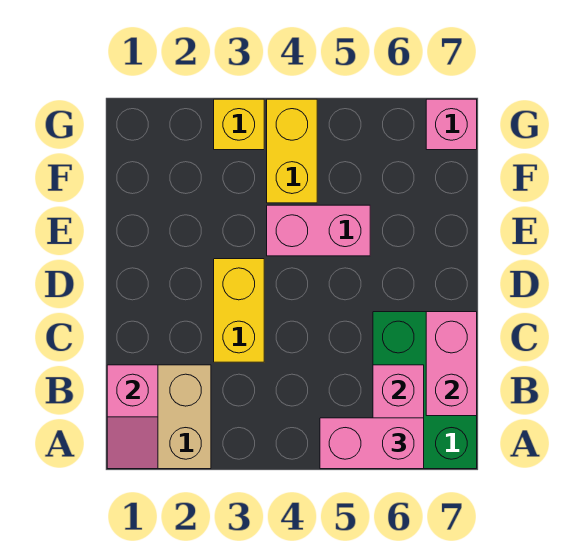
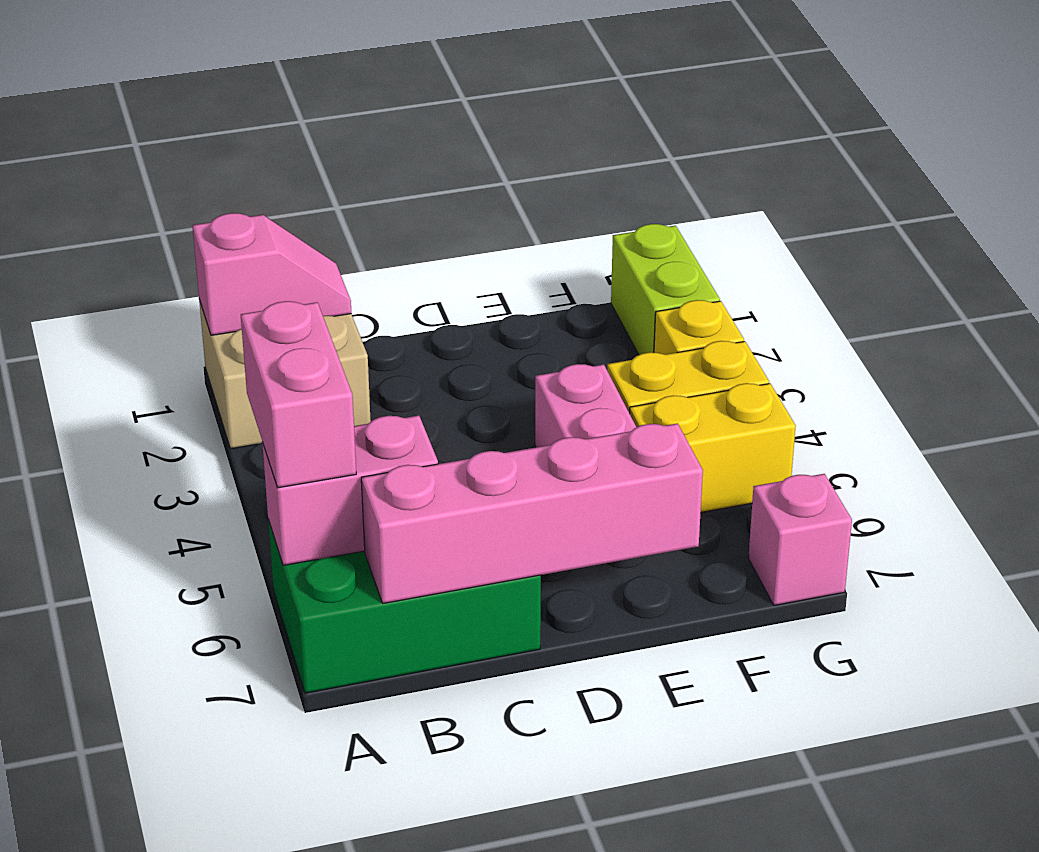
pink 1x2 slope [107,365,158,469] -> pink 1x2 slope turned to [192,213,351,335]
pink 1x2 brick [426,312,477,416] -> pink 1x4 brick [361,424,703,603]
yellow 1x2 brick [214,259,264,362] -> yellow 1x2 brick moved to [630,383,796,512]
none -> lime 1x2 brick [611,224,720,355]

